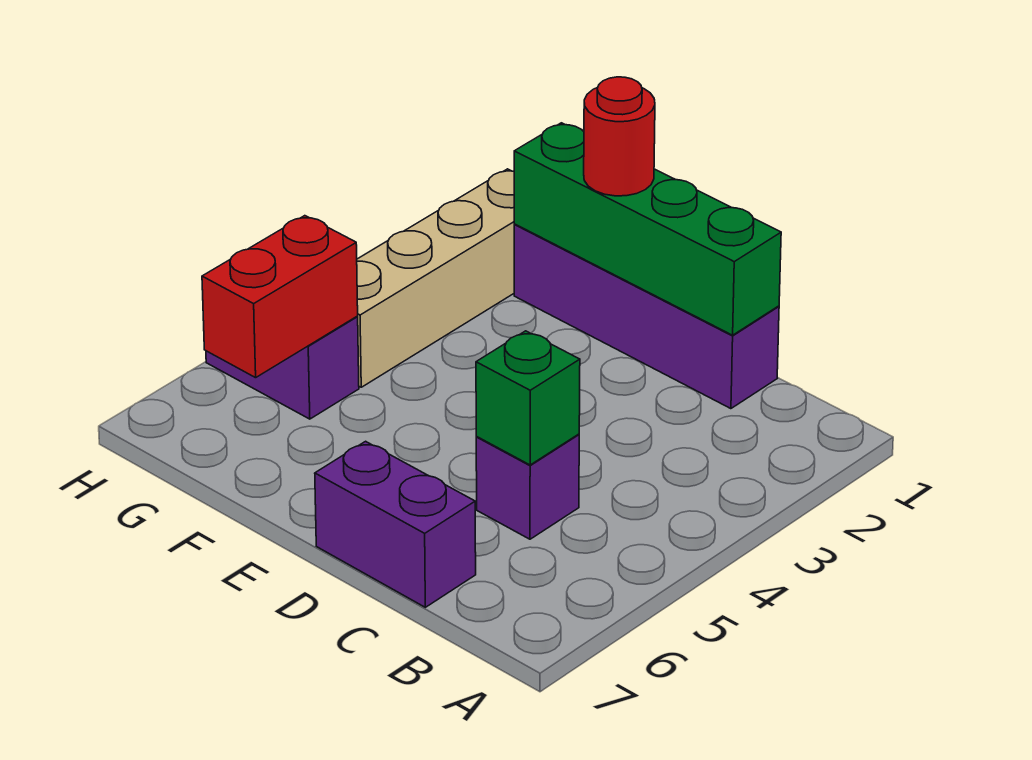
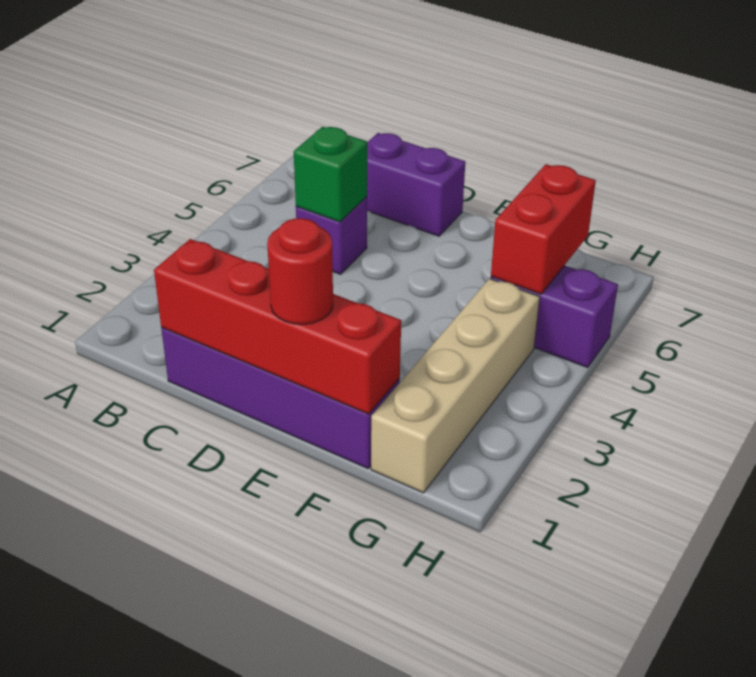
green 1x4 brick [514,123,781,335] -> red 1x4 brick [154,239,401,414]

